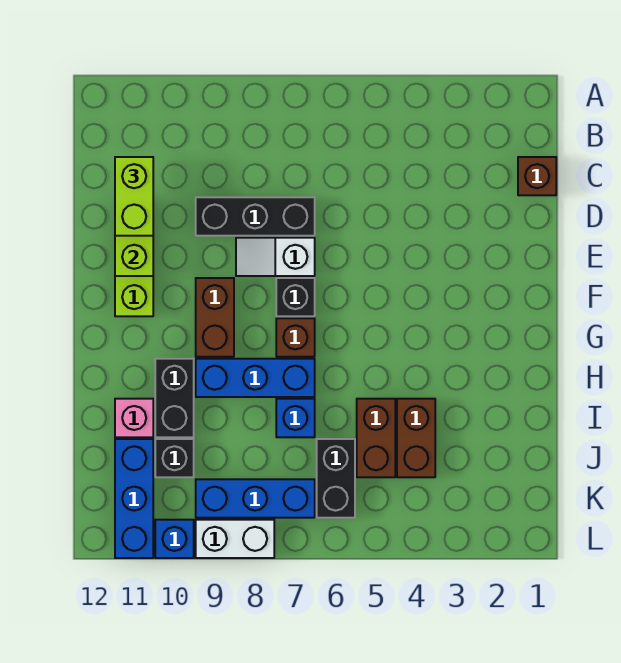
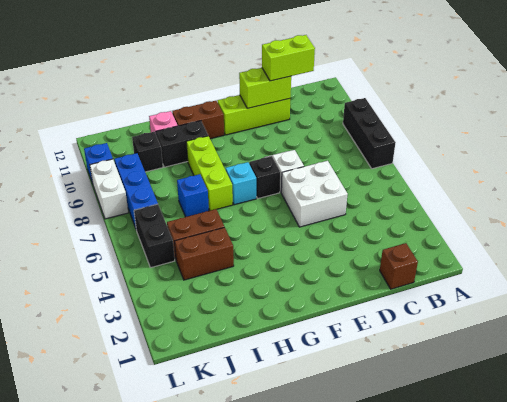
none -> white 2x2 brick [281,161,348,227]
black 1x3 brick [196,197,315,236] -> black 1x3 brick moved to [343,98,396,169]
brown 1x2 brick [196,278,234,357] -> brown 1x2 brick moved to [172,101,224,139]
brown 1x1 brick [276,318,315,357] -> cyan 1x1 brick [226,162,256,205]
blue 1x3 brick [196,359,315,397] -> lime 1x3 brick [186,136,233,211]
black 1x2 brick [317,439,355,518] -> black 1x2 brick turned to [134,204,175,268]
blue 1x3 brick [115,439,153,558] -> none

